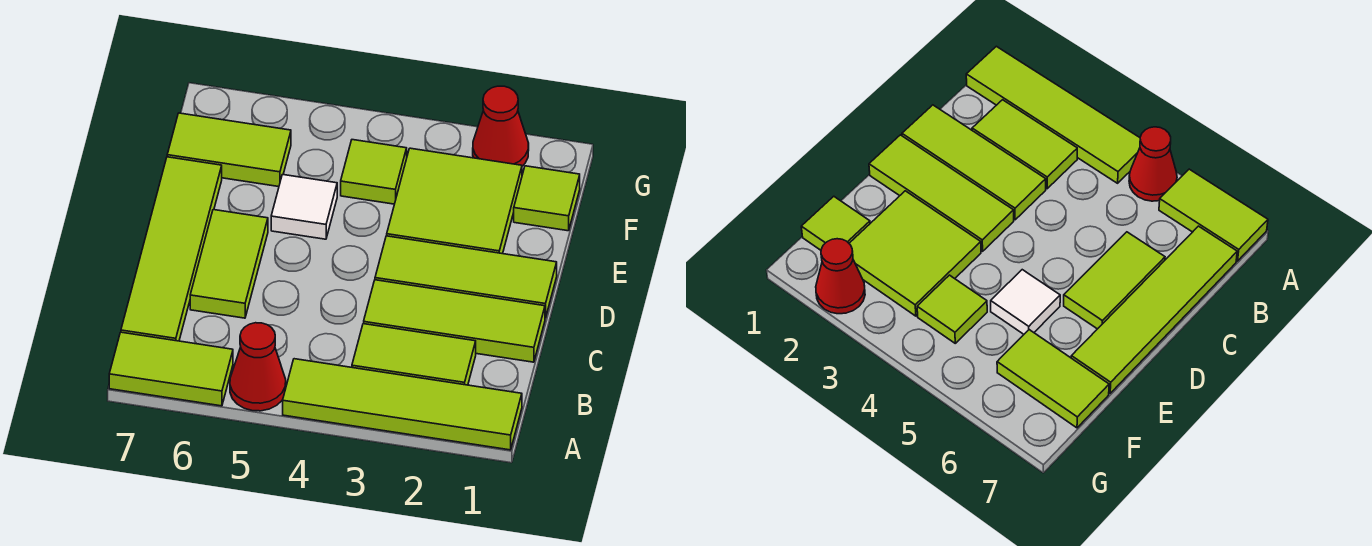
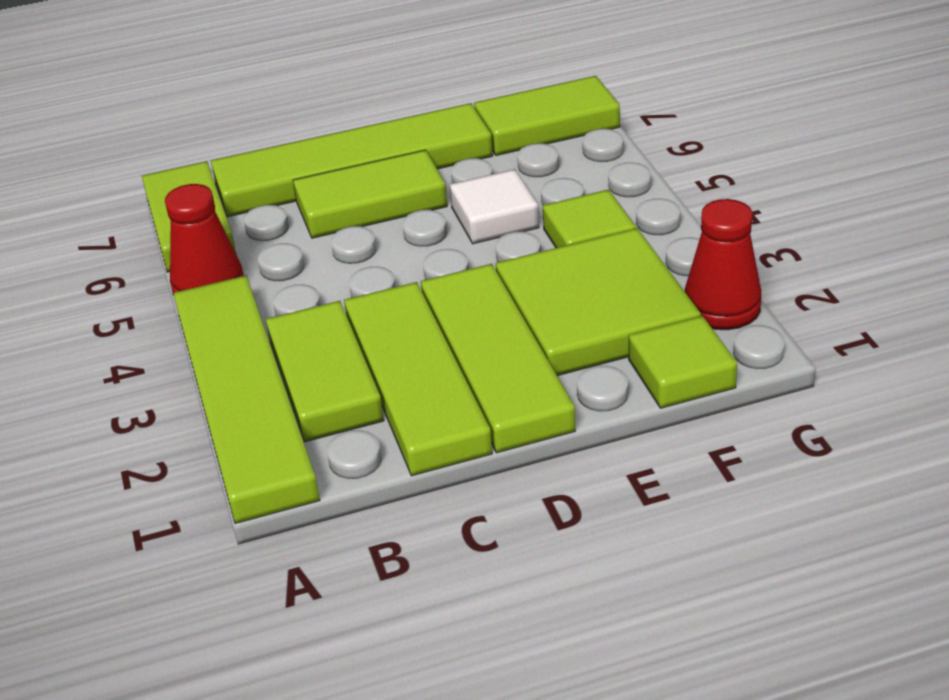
lime 1x2 tile [167,113,291,187] -> lime 1x2 tile turned to [474,76,620,155]

